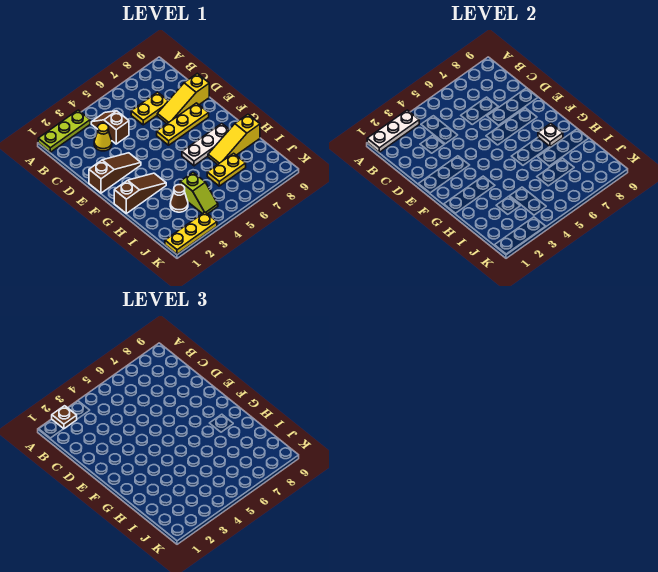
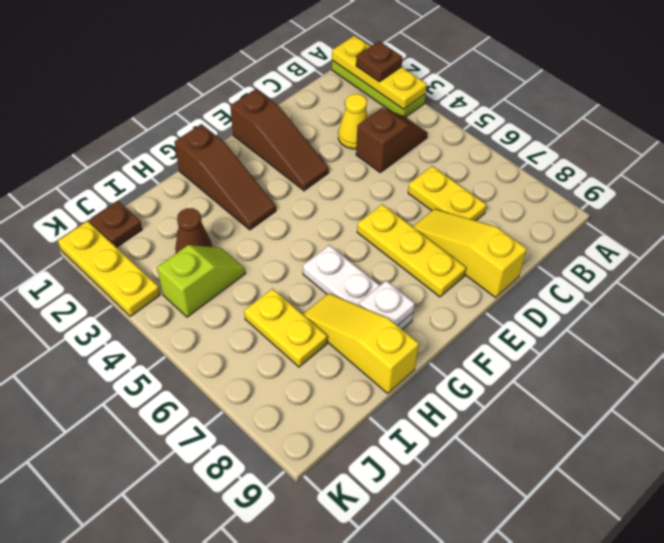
white 1x3 plate [367,110,419,152] -> yellow 1x3 plate [332,36,427,109]
lime 1x2 slope [180,173,218,214] -> lime 1x2 slope turned to [157,245,245,317]
none -> brown 1x1 plate [89,201,142,247]

